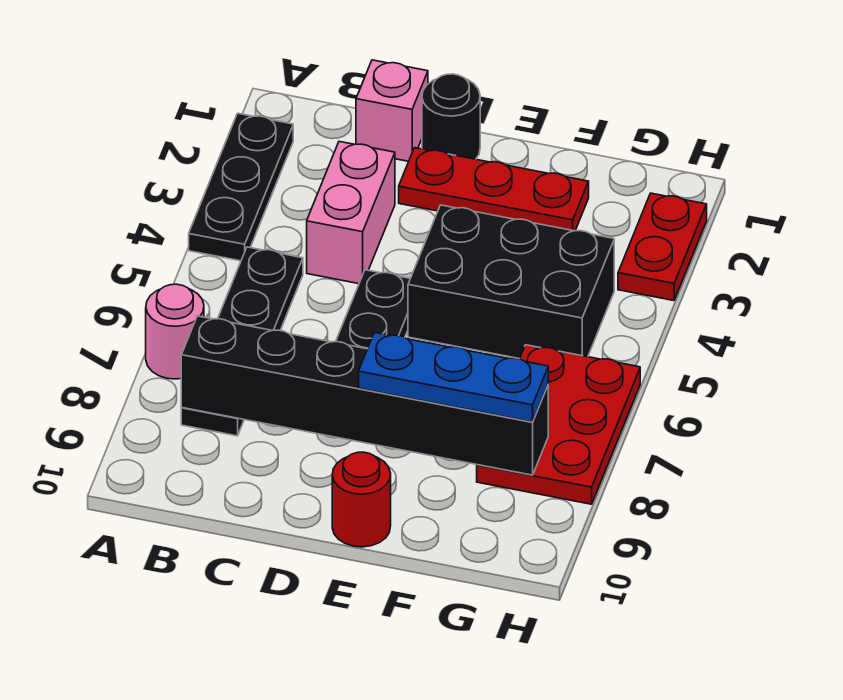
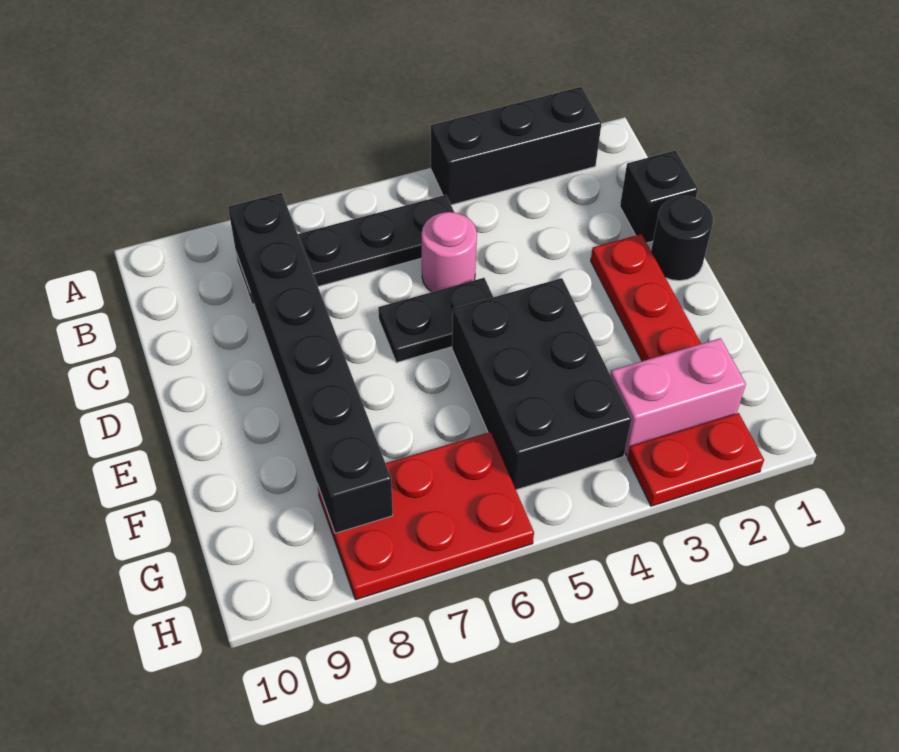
black 1x3 plate [189,113,293,261] -> black 1x3 brick [431,87,602,205]
pink 1x1 round brick [146,284,204,379] -> pink 1x1 round brick moved to [422,212,477,292]
pink 1x1 brick [356,60,428,161] -> black 1x1 brick [620,150,698,243]
pink 1x2 brick [307,142,395,284] -> pink 1x2 brick moved to [610,338,746,456]
blue 1x3 plate [359,333,548,422] -> none
red 1x1 round brick [332,452,391,547] -> none

